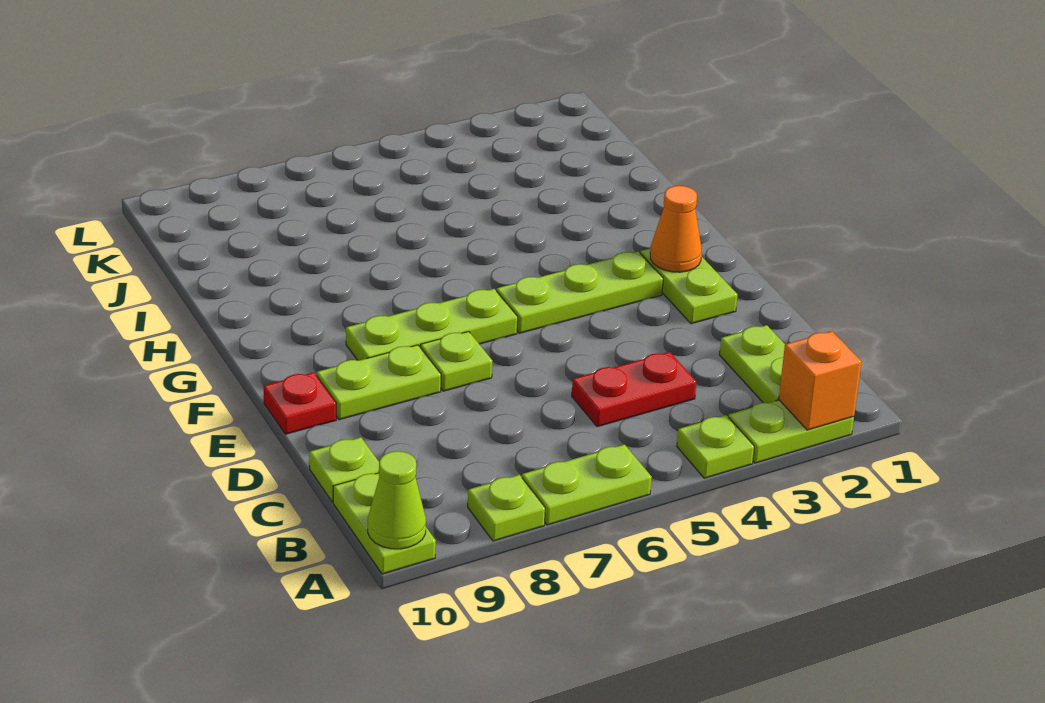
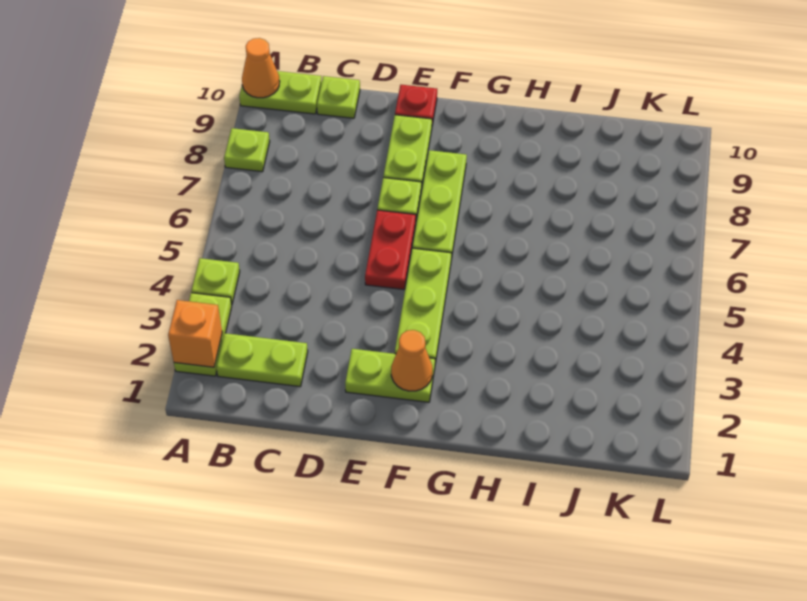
lime 1x2 plate [522,444,652,525] -> none
lime 1x1 cone [368,451,426,549] -> orange 1x1 cone [242,38,280,98]
red 1x2 plate [572,352,696,427] -> red 1x2 plate moved to [365,210,416,289]

